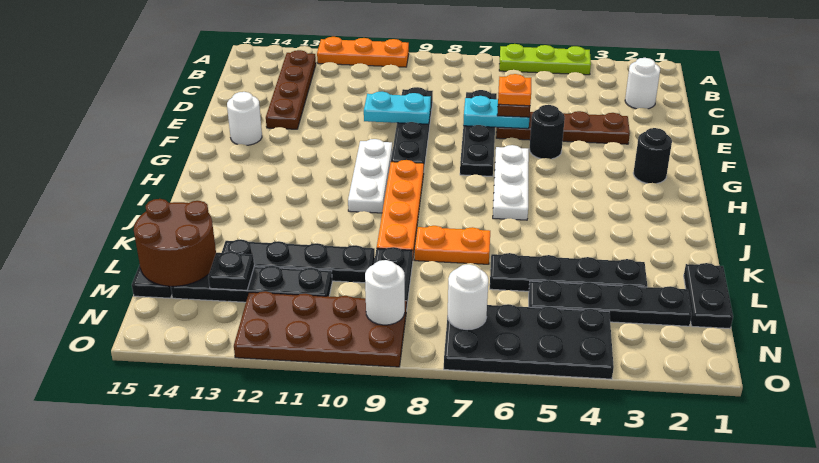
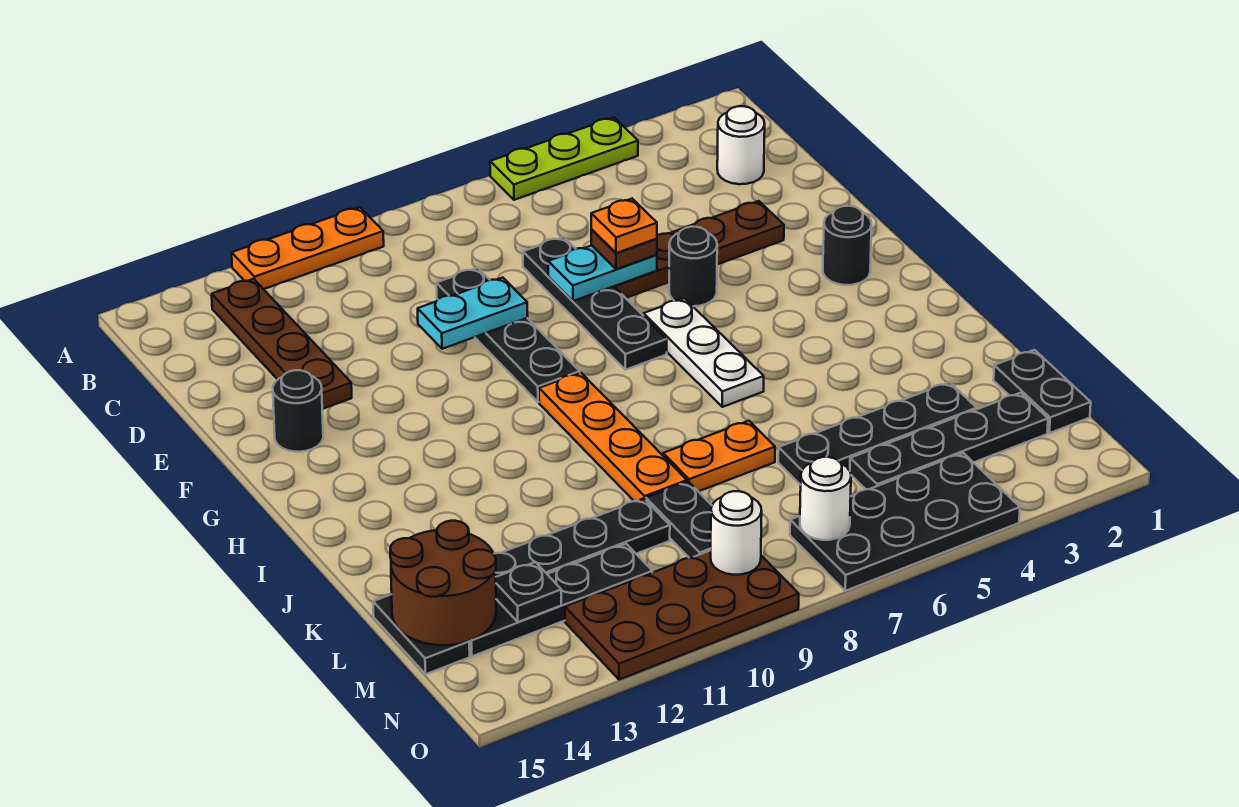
white 1x1 round brick [227,92,262,145] -> black 1x1 round brick [273,370,323,452]
white 1x3 plate [348,139,392,213] -> none

